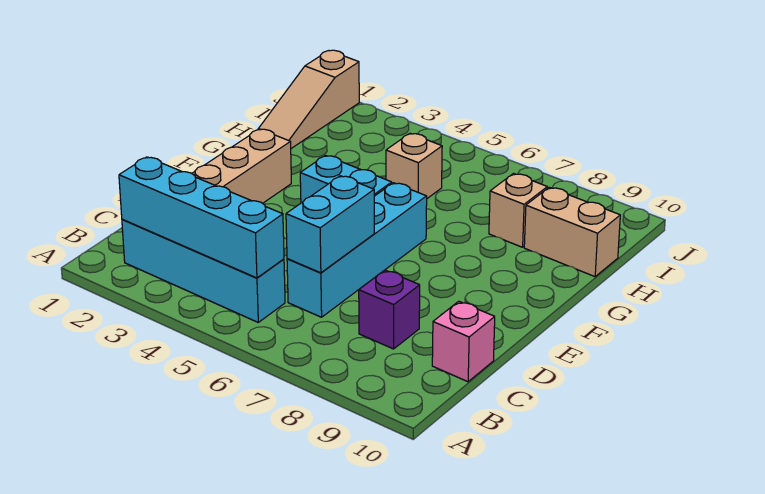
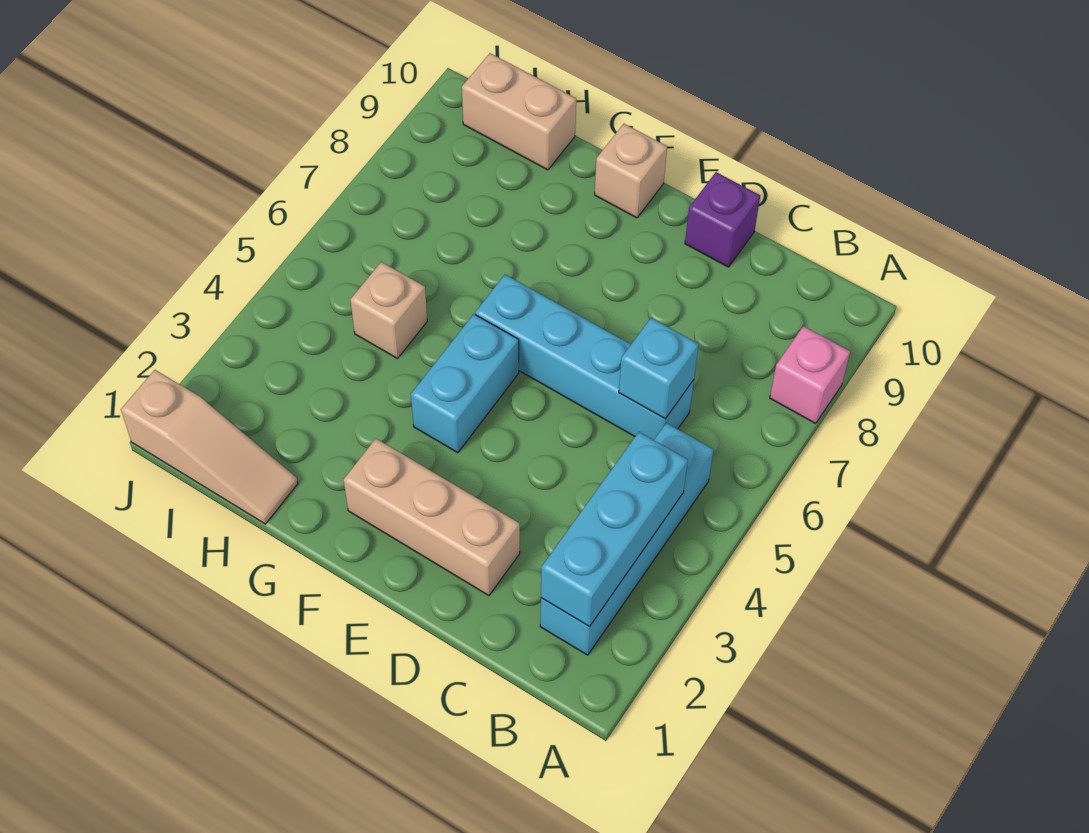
cyan 1x4 brick [119,157,284,278] -> cyan 1x3 brick [541,432,688,627]
cyan 1x2 brick [286,176,374,273] -> cyan 1x1 brick [619,318,699,419]
purple 1x1 brick [359,270,420,349] -> purple 1x1 brick moved to [685,172,760,267]
pink 1x1 brick [432,301,495,382] -> pink 1x1 brick moved to [770,326,850,423]
tan 1x1 brick [489,174,547,247] -> tan 1x1 brick moved to [595,124,667,218]
tan 1x2 brick [524,187,620,277] -> tan 1x2 brick turned to [462,53,576,170]

